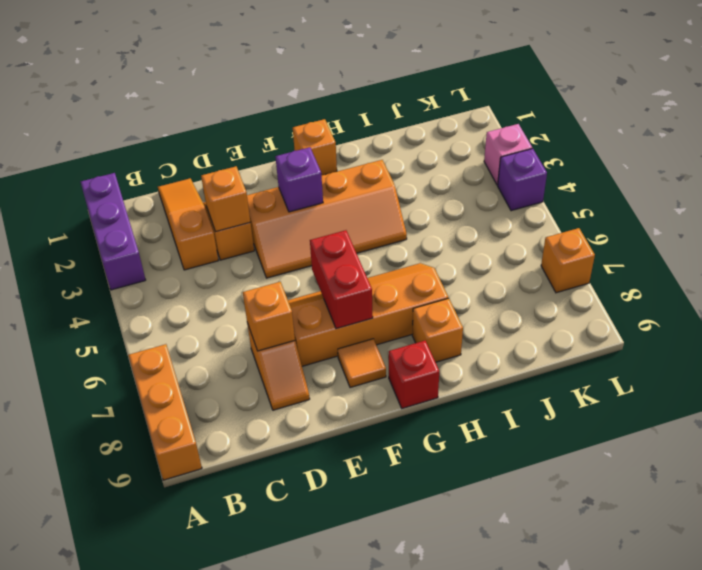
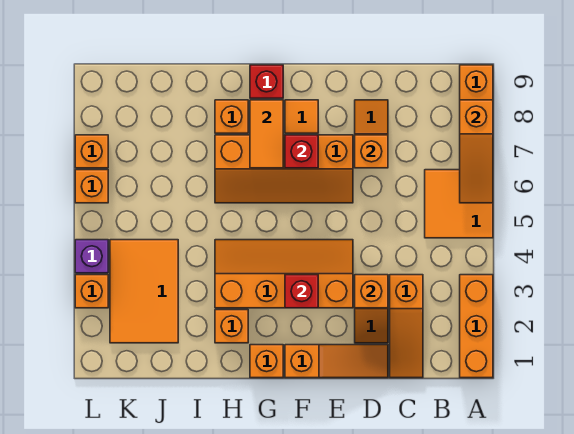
purple 1x3 brick [81,173,146,290] -> orange 1x3 brick [460,275,493,378]
none -> orange 2x2 tile [425,170,493,238]
none -> orange 1x3 slope [460,100,493,203]
none -> orange 1x3 slope [285,345,388,378]
purple 1x1 brick [275,147,323,212] -> red 1x1 brick [285,275,318,308]
red 1x2 brick [310,230,373,329] -> red 1x1 brick [285,135,318,168]
none -> orange 1x2 tile [250,100,283,168]
none -> orange 1x1 brick [215,310,248,343]
none -> orange 2x3 tile [110,240,178,343]
pink 1x1 brick [484,124,532,185] -> orange 1x1 brick [75,275,108,308]
none -> orange 1x1 brick [75,170,108,203]

